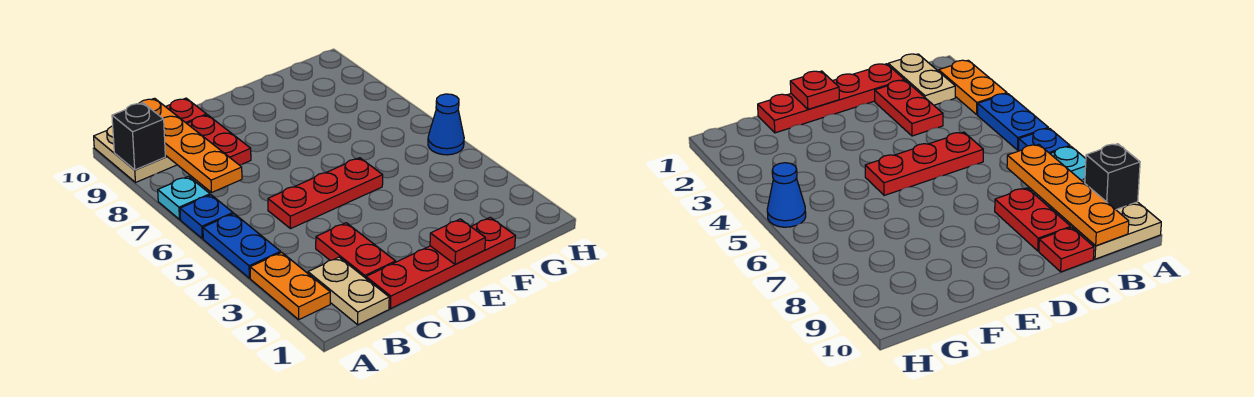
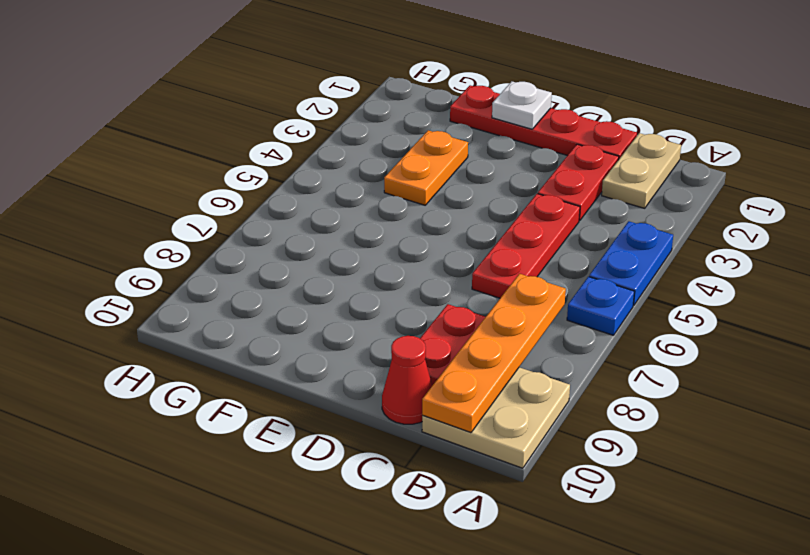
orange 1x2 plate [250,252,330,319] -> orange 1x2 plate moved to [384,130,468,205]
cyan 1x1 plate [158,176,210,220] -> none
black 1x1 brick [112,103,165,170] -> none
red 1x3 plate [268,158,383,229] -> red 1x3 plate turned to [472,194,580,298]
red 1x1 plate [166,98,207,123] -> red 1x1 cone [382,336,432,424]
red 1x1 plate [430,219,485,265] -> white 1x1 plate [492,81,552,129]
blue 1x1 cone [428,94,464,155] -> none

